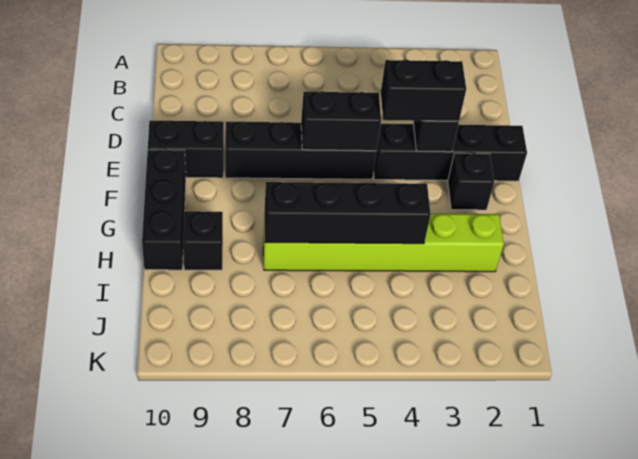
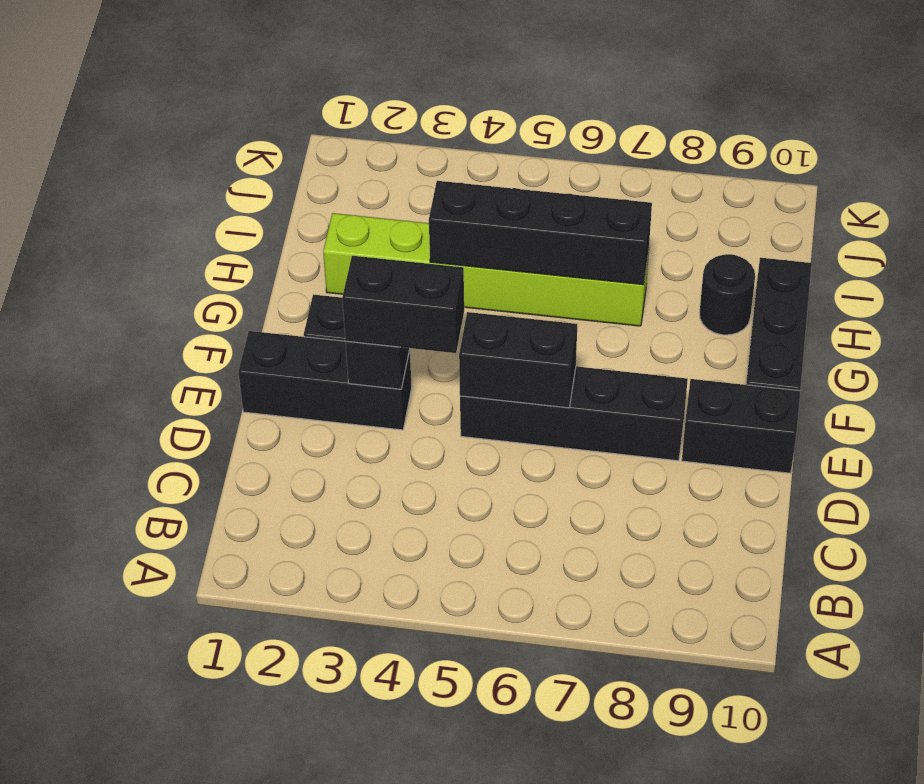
black 1x4 brick [374,124,527,181] -> black 1x3 brick [238,331,412,430]
black 1x1 brick [183,211,223,270] -> black 1x1 round brick [699,254,755,335]

